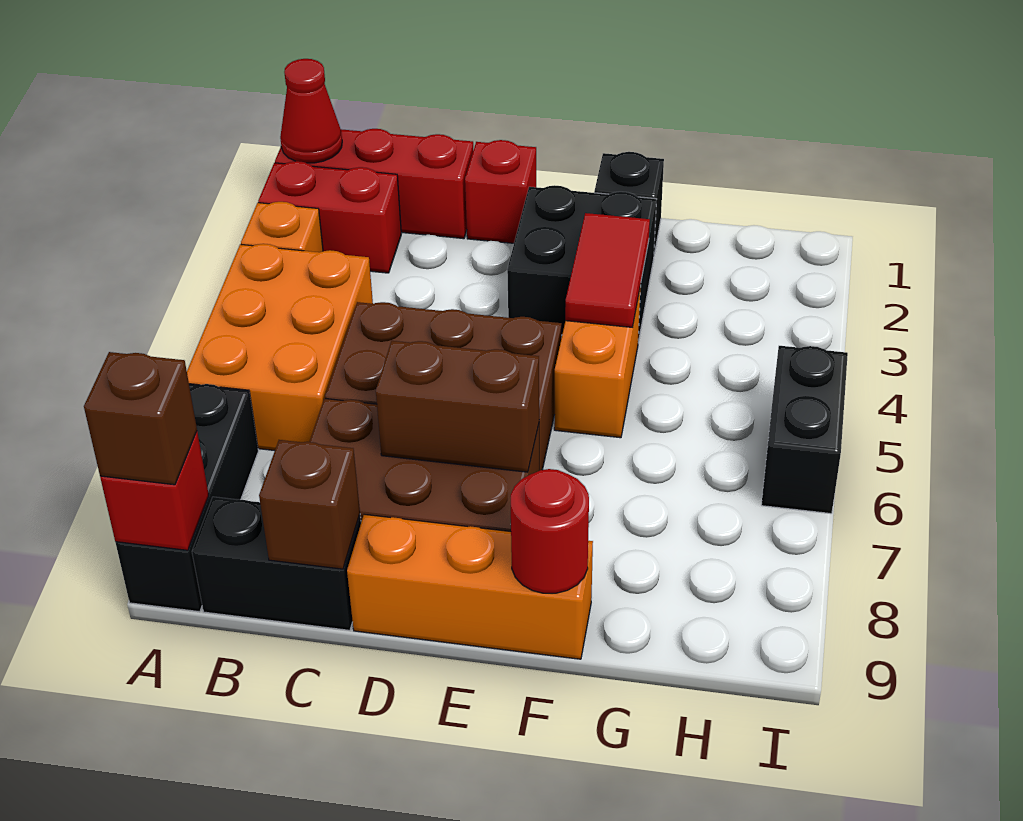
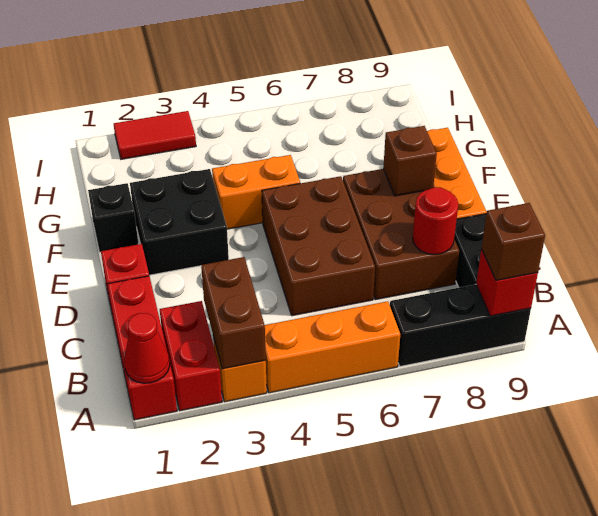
orange 2x3 brick [187,244,373,451] -> orange 1x3 brick [265,301,400,393]
brown 1x1 brick [259,440,360,569] -> brown 1x1 brick moved to [383,126,437,196]
brown 1x2 brick [376,341,540,472] -> brown 1x2 brick moved to [201,257,266,369]
red 1x2 tile [565,213,650,328] -> red 1x2 tile moved to [114,111,196,159]
red 1x1 round brick [511,469,589,593] -> red 1x1 round brick moved to [413,187,458,254]
black 1x2 brick [761,346,848,514] -> none

